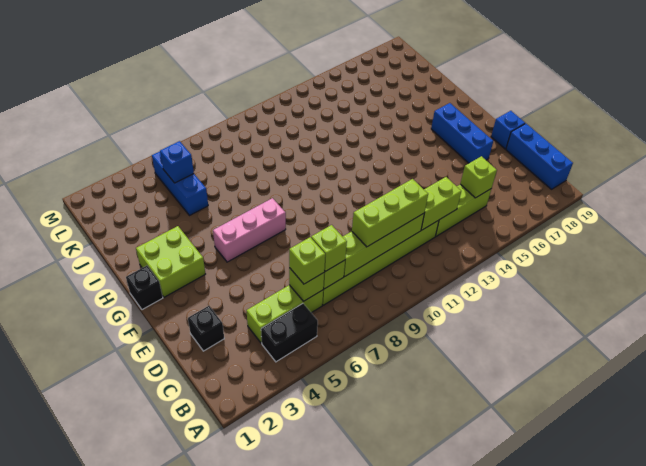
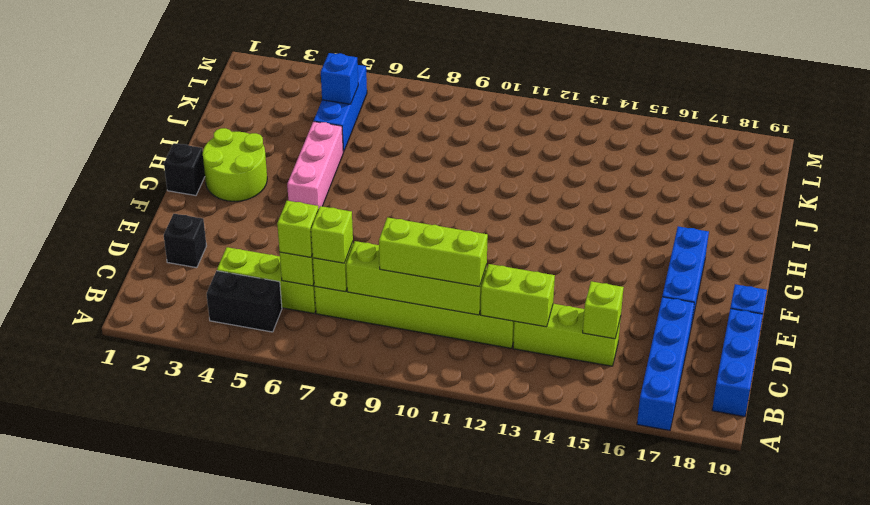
none -> blue 1x4 brick [637,297,694,431]
lime 2x2 brick [136,226,205,297] -> lime 2x2 round brick [203,128,267,201]
pink 1x3 brick [213,198,286,262] -> pink 1x3 brick turned to [287,121,343,208]

